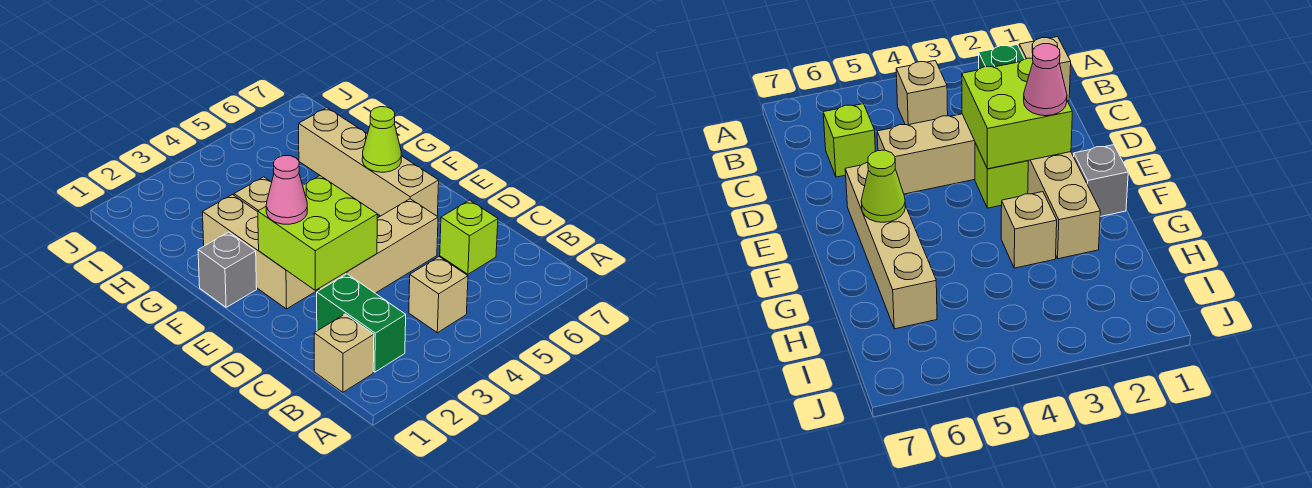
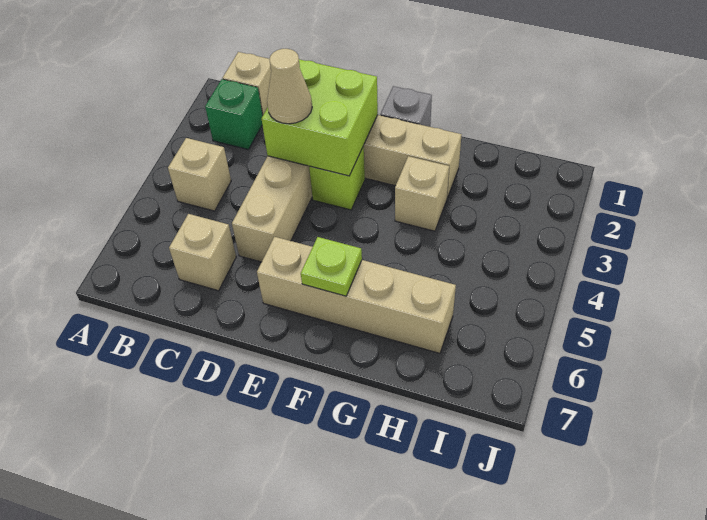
green 1x2 brick [317,274,406,372] -> green 1x1 brick [205,79,263,150]
lime 1x1 brick [440,200,498,274] -> tan 1x1 brick [169,214,236,291]
none -> tan 1x1 cone [267,49,312,124]
pink 1x1 cone [266,156,307,224] -> none
lime 1x1 cone [362,107,401,172] -> lime 1x1 plate [301,237,362,296]

